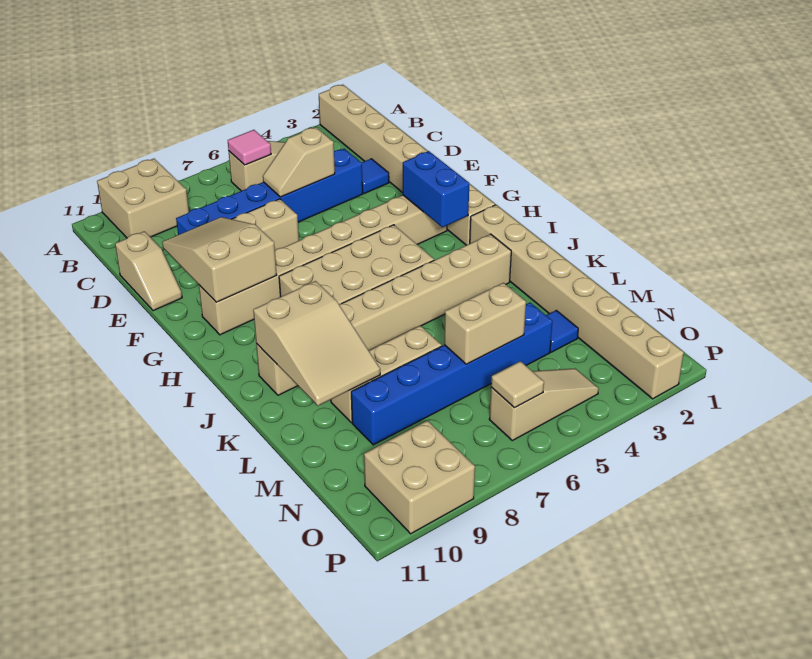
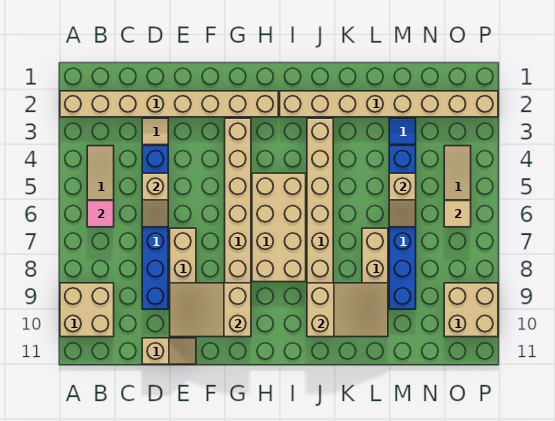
blue 1x1 tile [362,159,389,194] -> tan 1x1 tile [142,118,168,145]
blue 1x2 brick [403,151,469,227] -> none
tan 1x2 brick [444,283,526,364] -> tan 1x2 slope [389,173,416,227]

